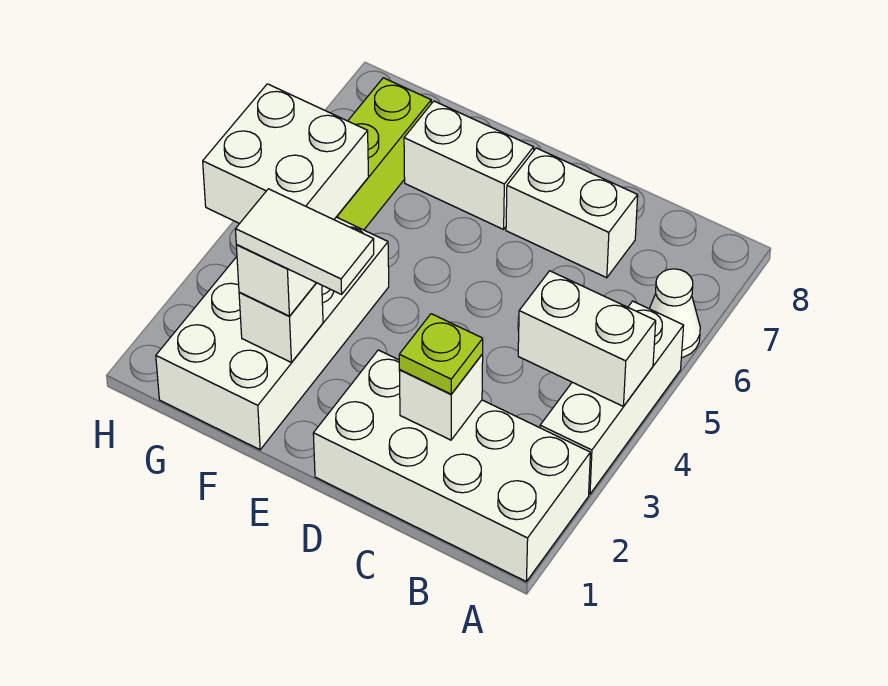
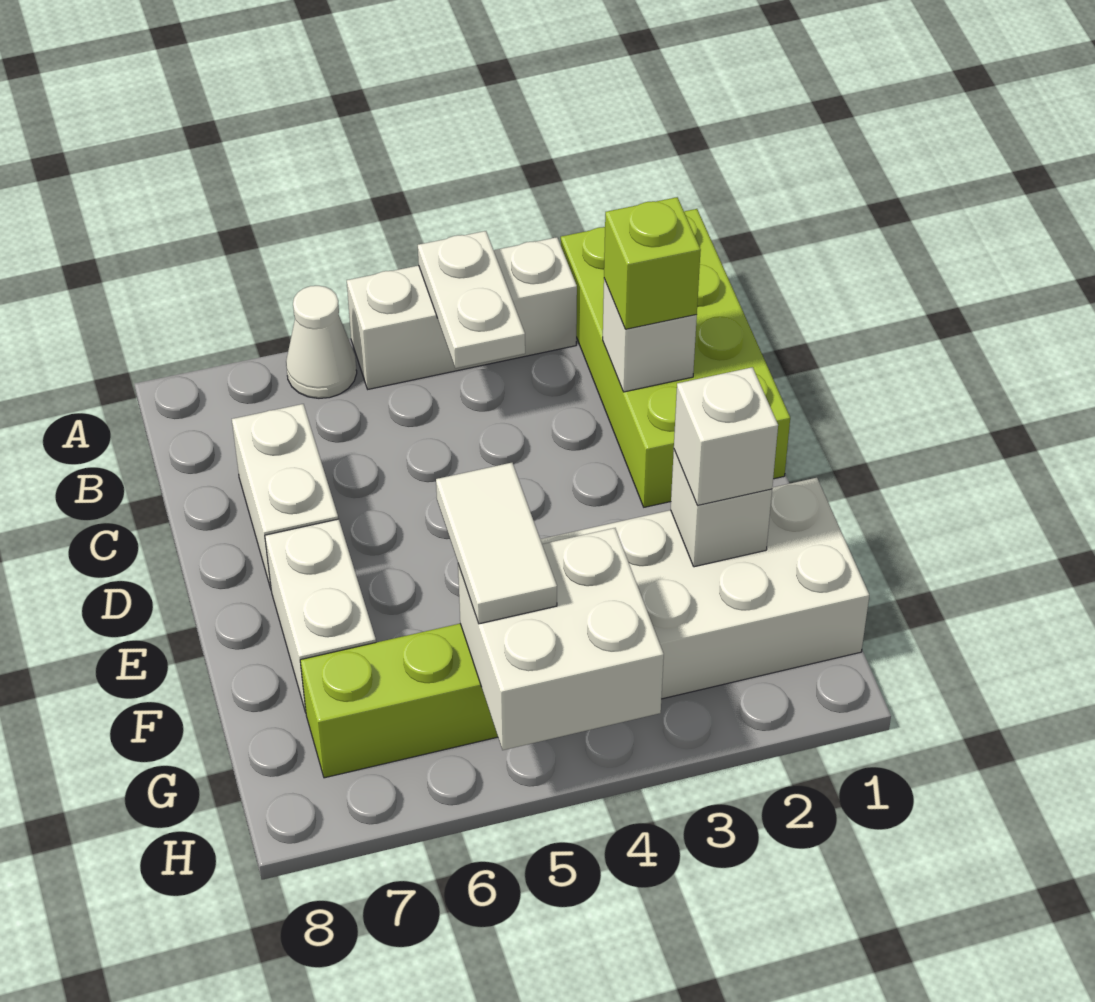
white 2x4 brick [313,350,590,582] -> lime 2x4 brick [561,209,790,507]
white 1x2 brick [518,271,656,406] -> white 1x2 plate [418,231,525,368]
lime 1x1 plate [399,314,483,394] -> lime 1x1 brick [604,197,701,329]
white 1x2 tile [235,189,374,294] -> white 1x2 tile moved to [436,463,557,624]

